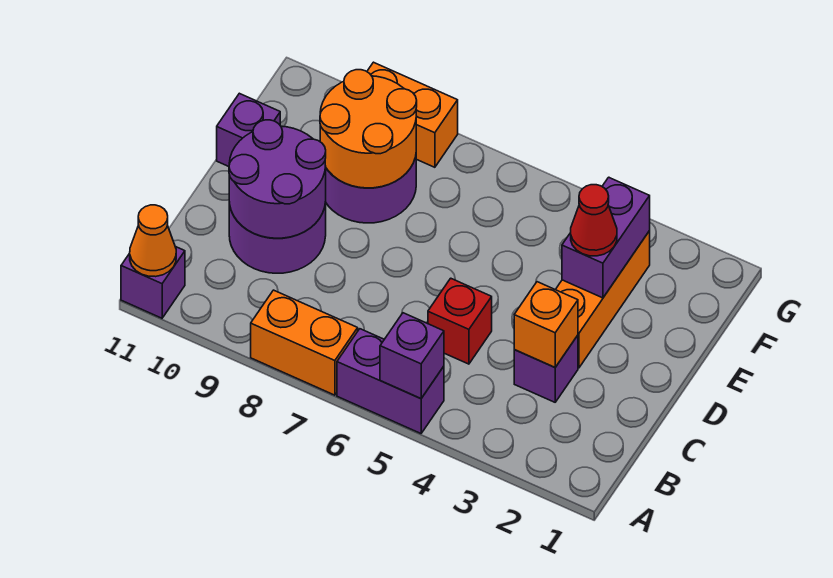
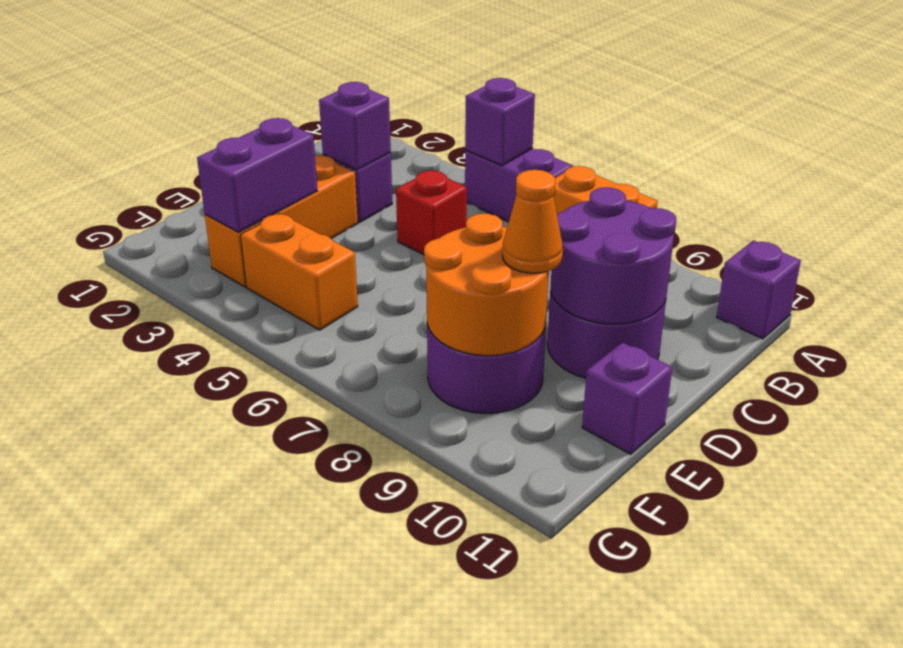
orange 1x1 cone [130,205,176,277] -> orange 1x1 cone moved to [502,170,563,273]
orange 1x1 brick [514,282,578,367] -> purple 1x1 brick [319,82,391,170]
red 1x1 cone [571,185,617,256] -> none
orange 1x2 brick [367,62,458,167] -> orange 1x2 brick moved to [241,214,358,330]

